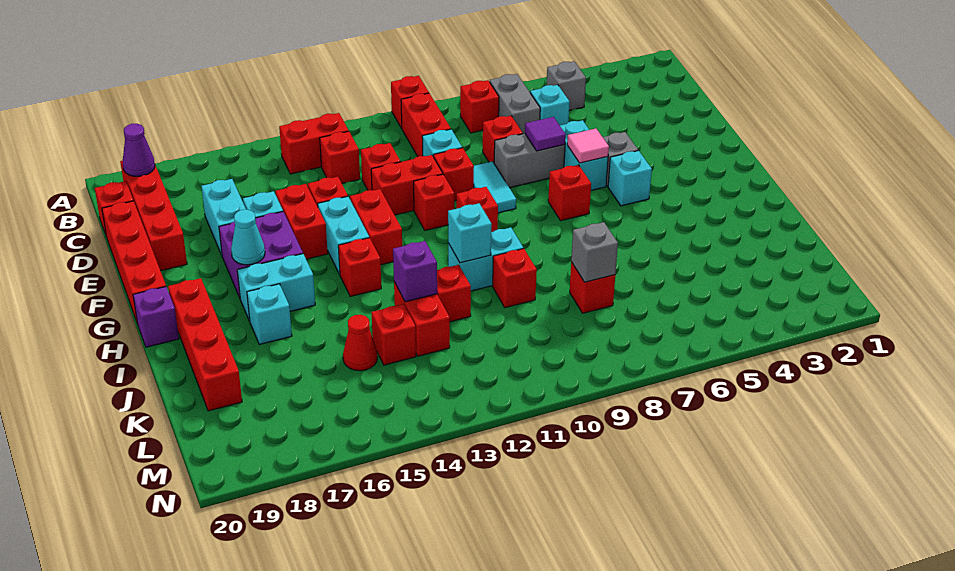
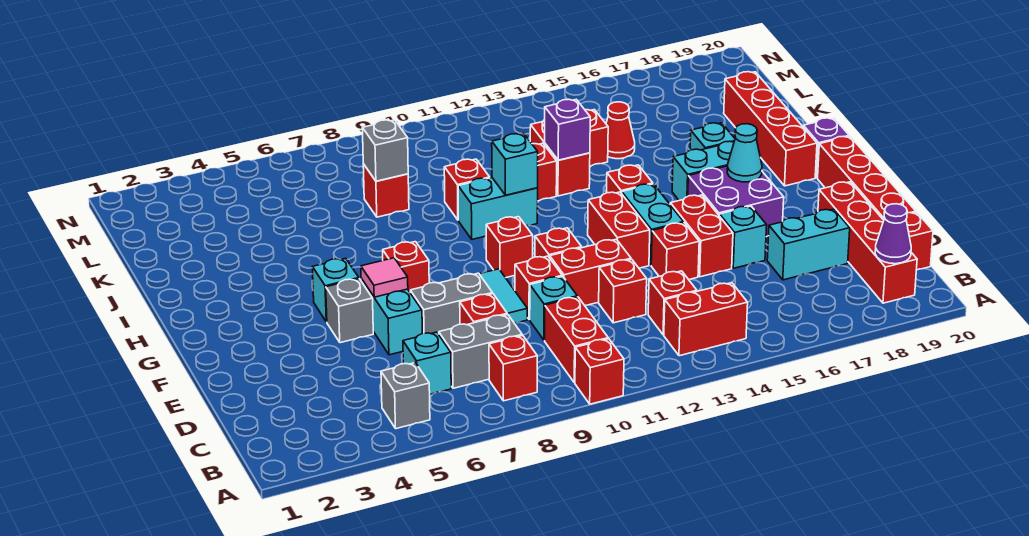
grey 1x2 brick [490,74,540,134] -> grey 1x2 brick turned to [439,314,522,388]
cyan 1x2 brick [201,179,246,255] -> cyan 1x2 brick turned to [767,209,850,280]
purple 1x1 tile [525,117,566,151] -> none

